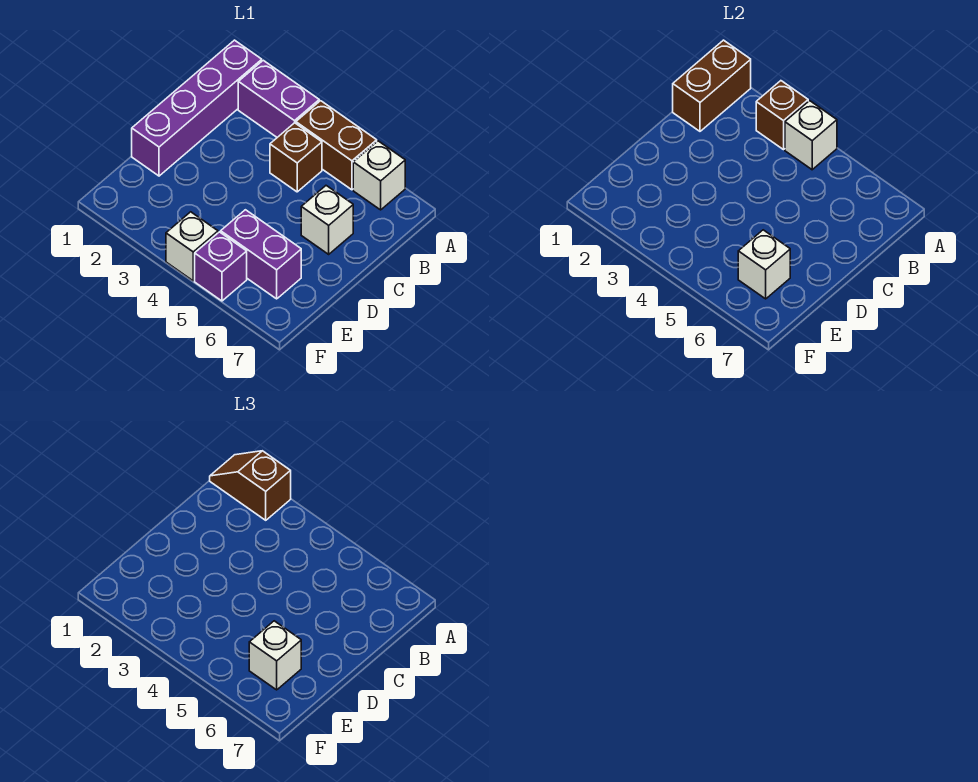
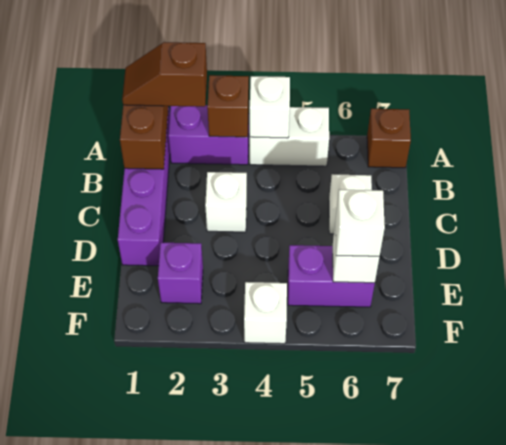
brown 1x2 brick [296,101,377,190] -> white 1x2 brick [250,107,329,166]
white 1x1 brick [353,141,405,210] -> white 1x1 brick moved to [205,172,247,232]
brown 1x1 brick [270,123,322,192] -> brown 1x1 brick moved to [367,109,411,168]
purple 1x1 brick [195,232,247,301] -> purple 1x1 brick moved to [158,243,203,304]

